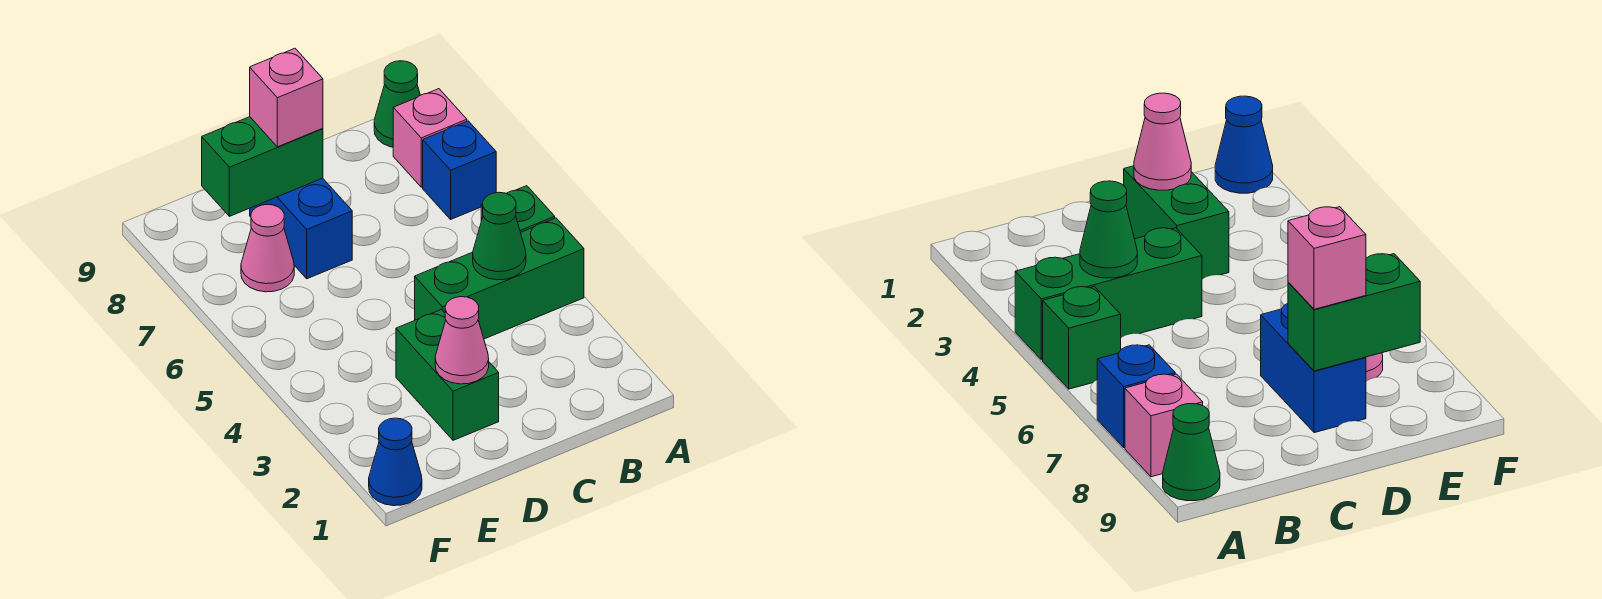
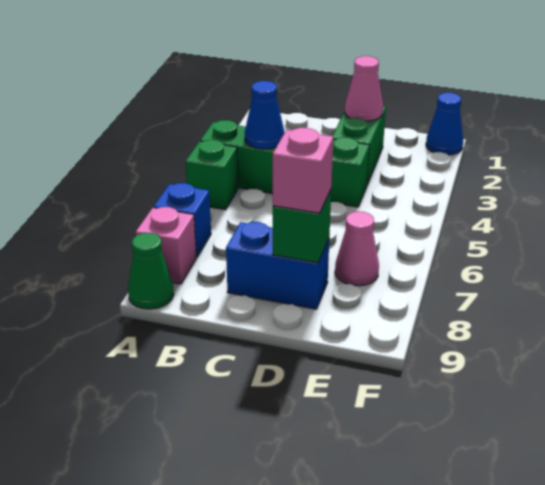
green 1x3 brick [415,218,584,339] -> green 1x4 brick [200,120,369,207]
green 1x1 cone [473,192,526,280] -> blue 1x1 cone [245,81,284,149]
blue 1x2 brick [250,178,352,279] -> blue 1x2 brick turned to [226,222,329,309]
green 1x2 brick [202,117,323,216] -> green 1x1 brick [273,190,331,263]

